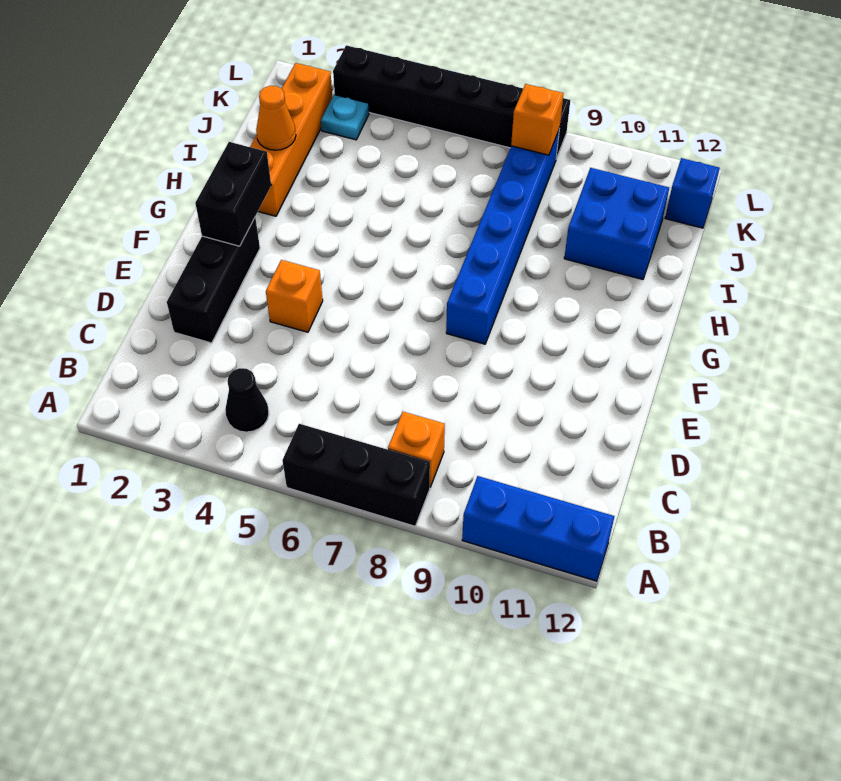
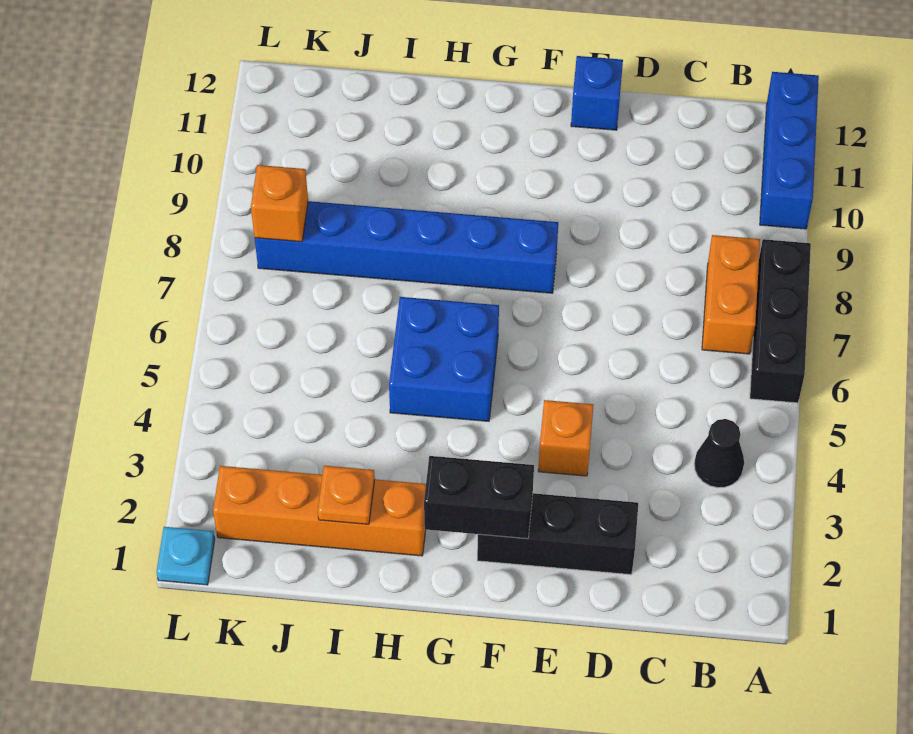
orange 1x1 brick [388,412,445,487] -> orange 1x2 brick [702,235,760,354]
orange 1x1 cone [256,86,296,150] -> orange 1x1 plate [318,466,375,524]
blue 2x2 brick [564,168,669,279] -> blue 2x2 brick moved to [389,297,499,421]
cyan 1x1 plate [321,95,369,140] -> cyan 1x1 plate moved to [157,527,215,585]
blue 1x1 brick [665,158,720,228] -> blue 1x1 brick moved to [571,56,623,130]
black 1x6 brick [333,45,570,159] -> none

